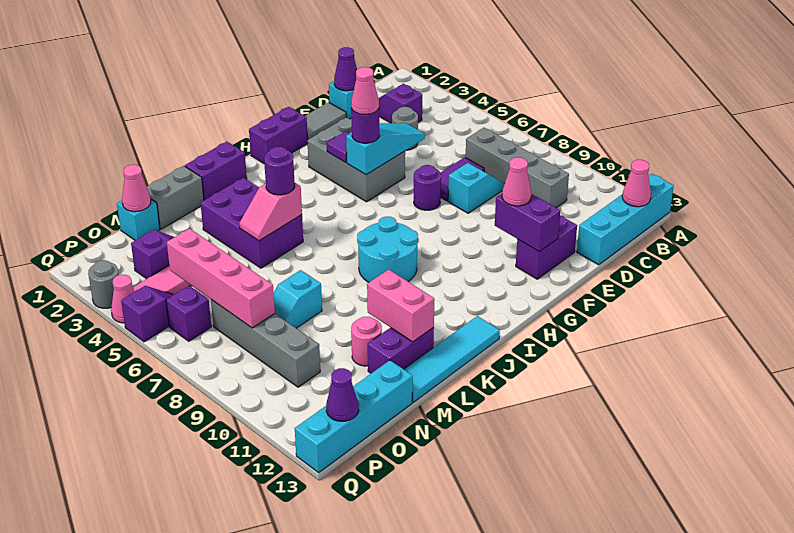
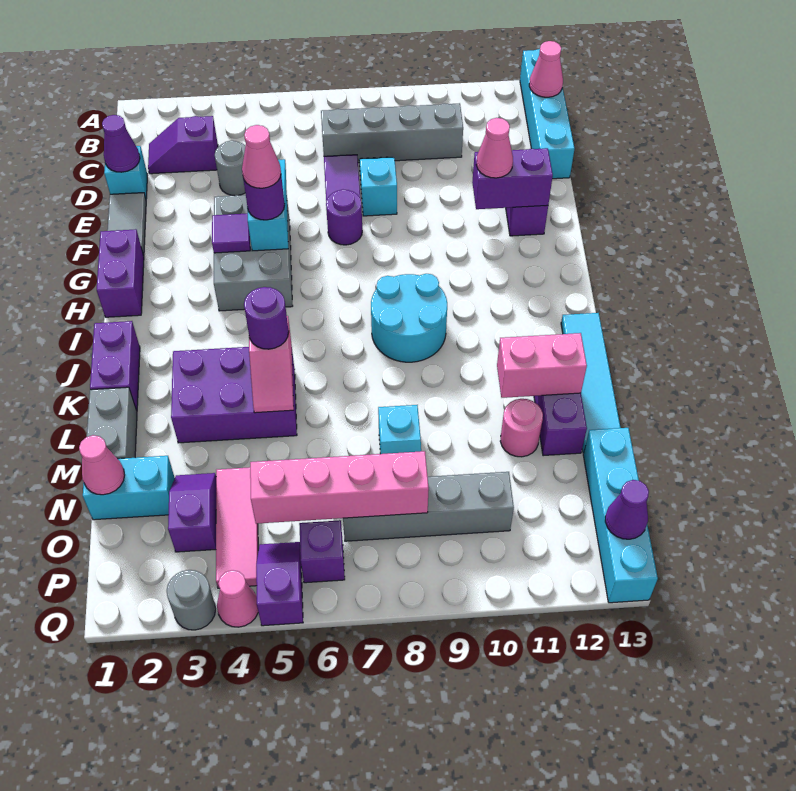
grey 2x3 brick [307,117,405,202] -> grey 2x3 brick turned to [214,195,292,311]
cyan 1x1 brick [117,199,160,240] -> cyan 1x2 brick [83,456,175,520]

